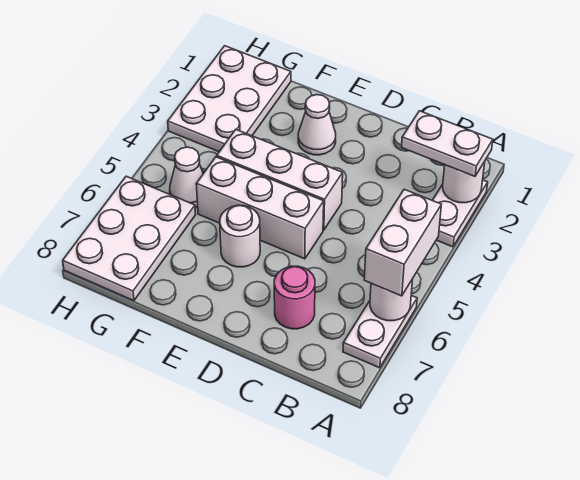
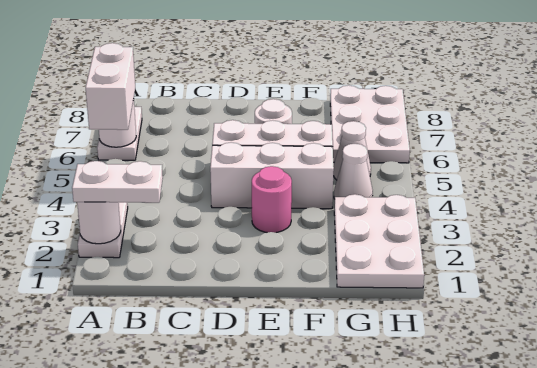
pink 1x1 round brick [274,266,315,329] -> pink 1x1 round brick moved to [252,166,292,233]
white 1x1 cone [298,95,336,155] -> white 1x1 cone moved to [334,144,373,199]

